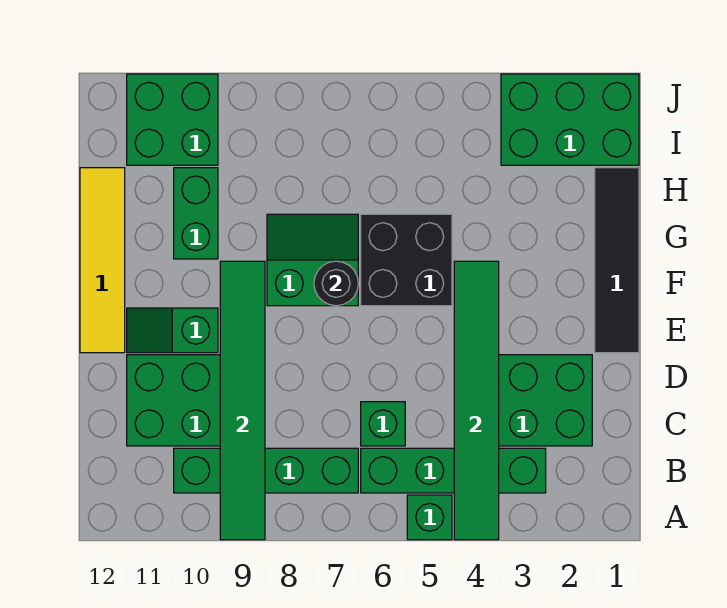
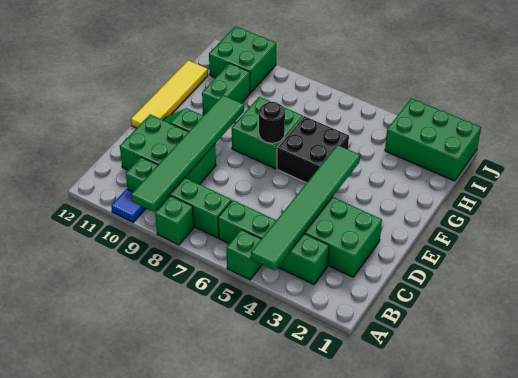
none -> blue 1x1 tile [111,189,146,222]
green 1x1 brick [361,402,405,446] -> green 1x1 brick moved to [155,196,194,245]
black 1x4 tile [595,168,639,353] -> none
green 2x2 slope [267,214,358,306] -> green 2x2 brick [232,97,303,169]

